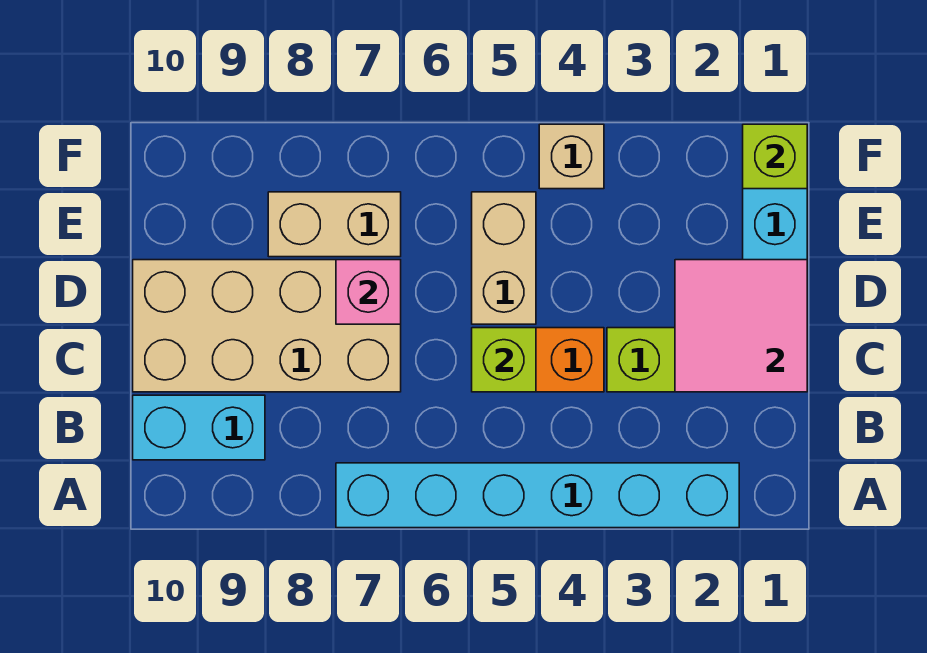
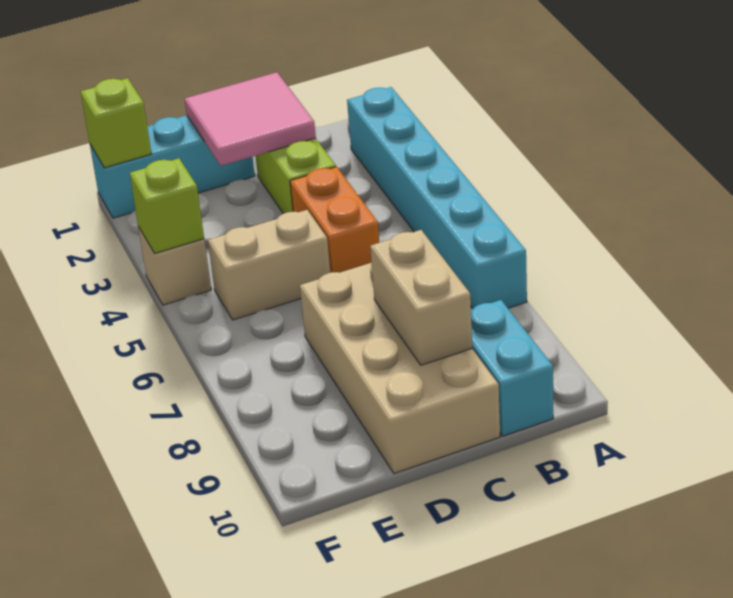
lime 1x1 brick [472,328,536,392] -> lime 1x1 brick moved to [130,158,204,253]
pink 1x1 brick [336,260,401,324] -> none
tan 1x2 brick [268,192,401,257] -> tan 1x2 brick moved to [370,230,472,365]

